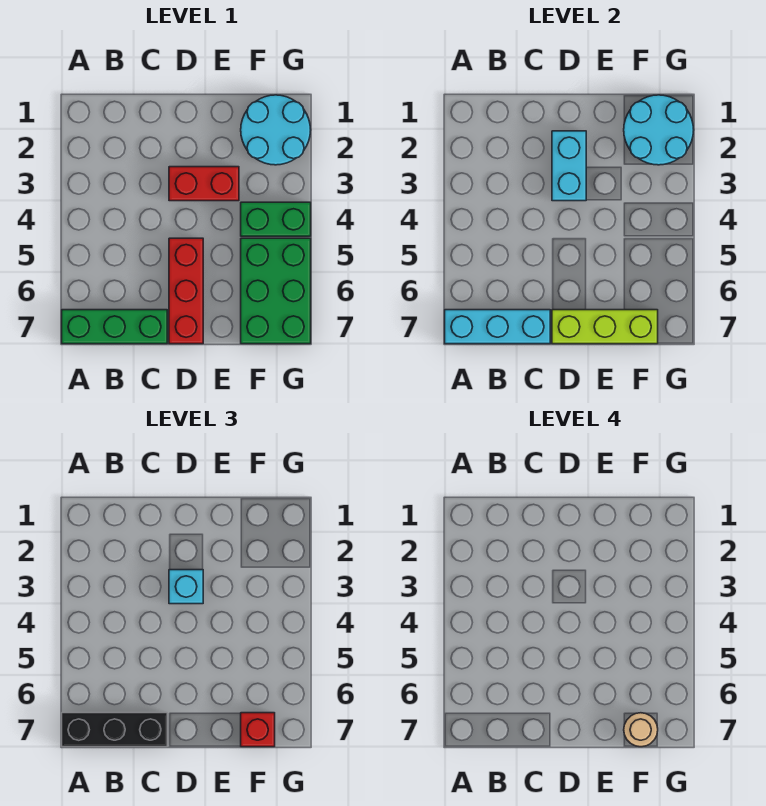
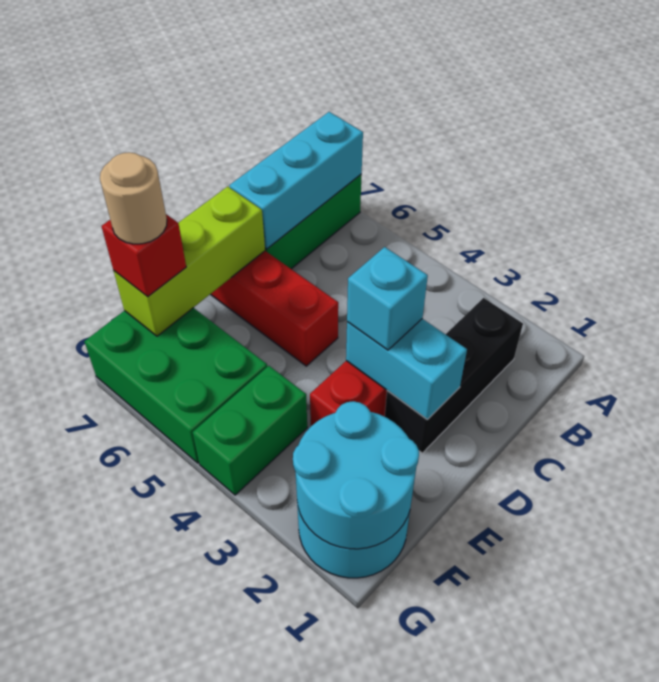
black 1x3 brick [62,713,167,747] -> black 1x3 brick moved to [385,298,523,453]

